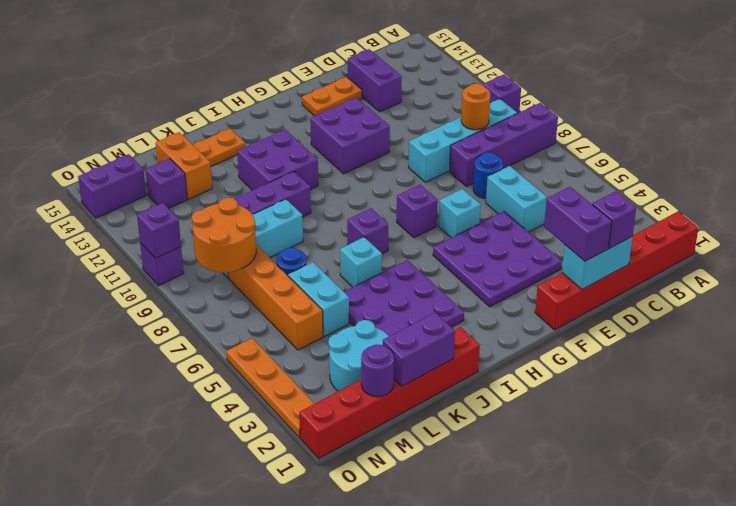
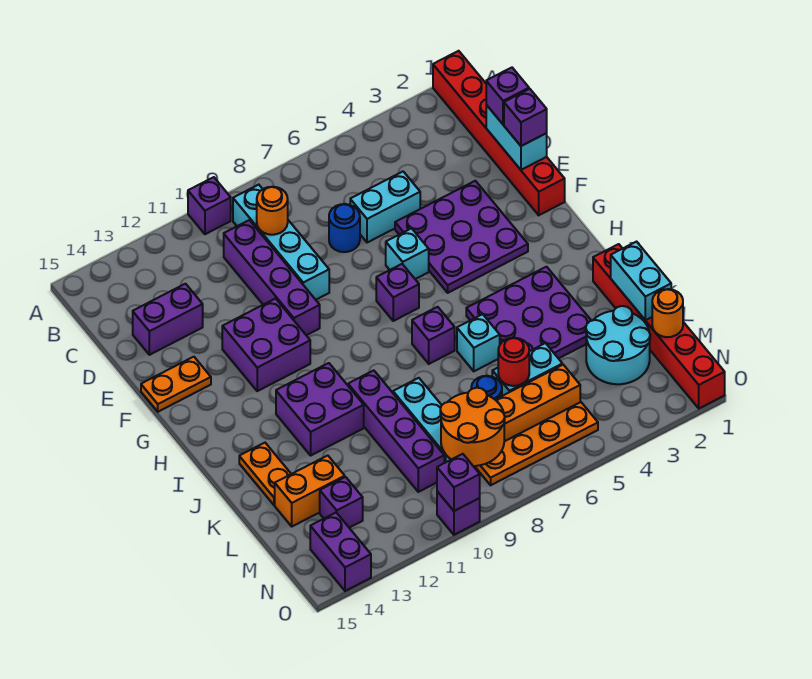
purple 1x4 brick [449,103,558,186] -> purple 1x4 brick moved to [224,220,320,335]
purple 1x2 brick [544,187,612,261] -> purple 1x1 brick [504,89,547,146]
orange 1x2 plate [302,77,362,116] -> orange 1x2 plate turned to [141,357,211,412]
purple 1x2 brick [383,312,455,386] -> cyan 1x2 brick [611,242,671,320]
none -> red 1x1 round brick [498,338,529,386]
purple 1x1 round brick [361,344,394,397] -> orange 1x1 round brick [652,289,683,337]
orange 1x4 plate [226,338,314,438] -> orange 1x4 plate moved to [475,402,598,485]

